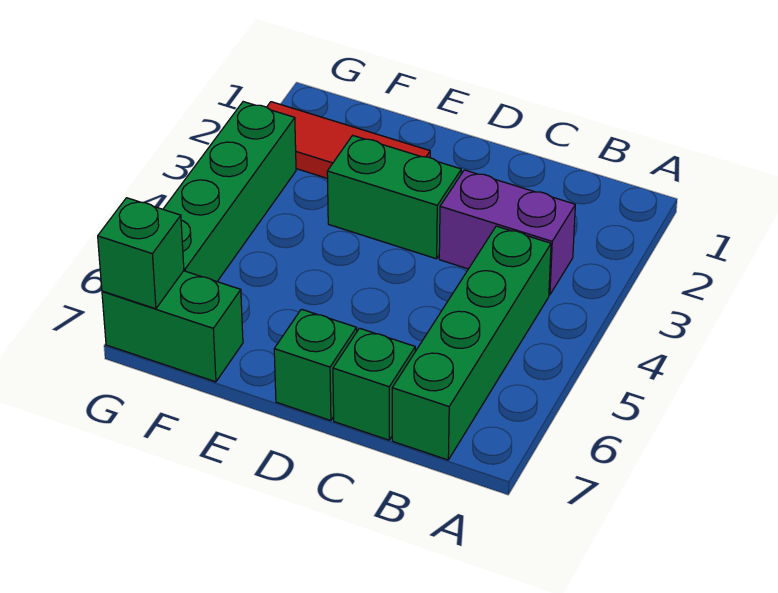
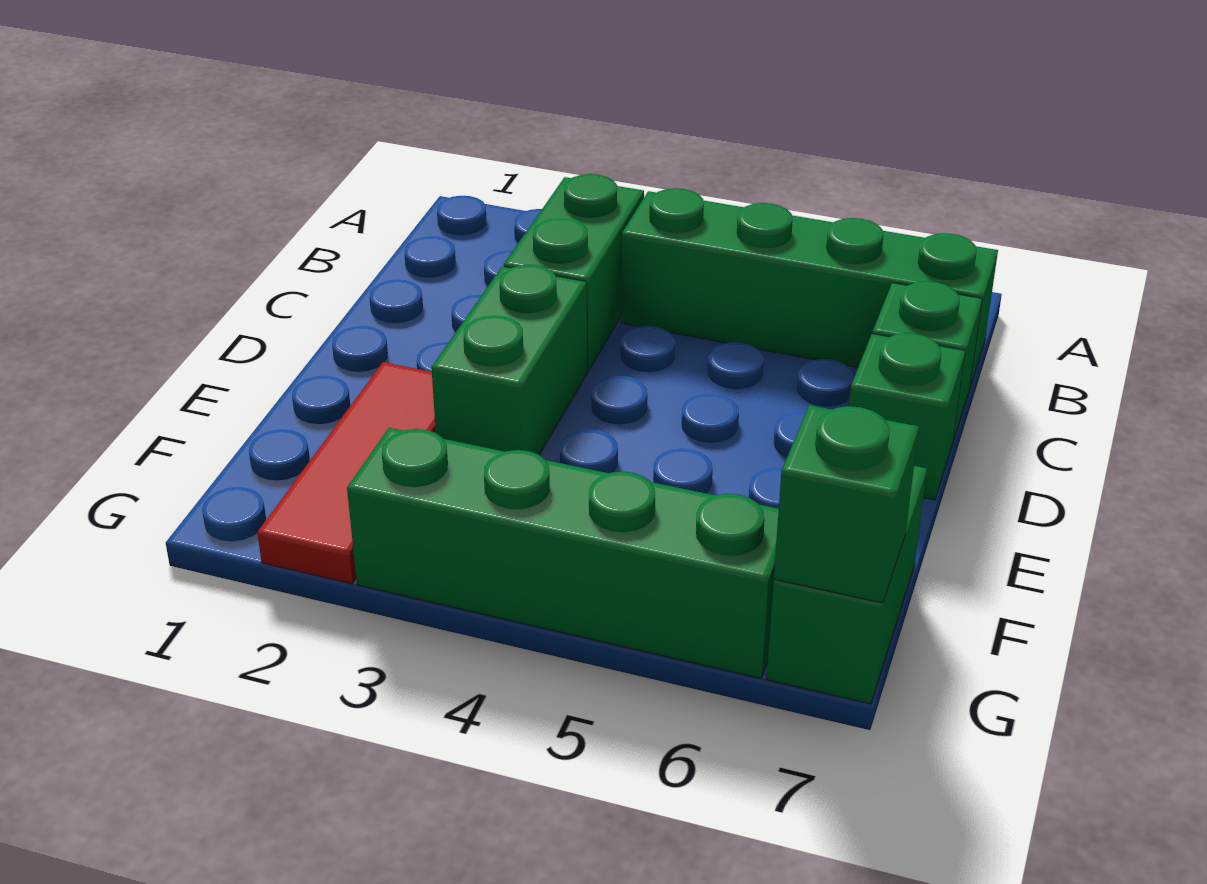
purple 1x2 brick [439,170,575,295] -> green 1x2 brick [504,174,644,371]

